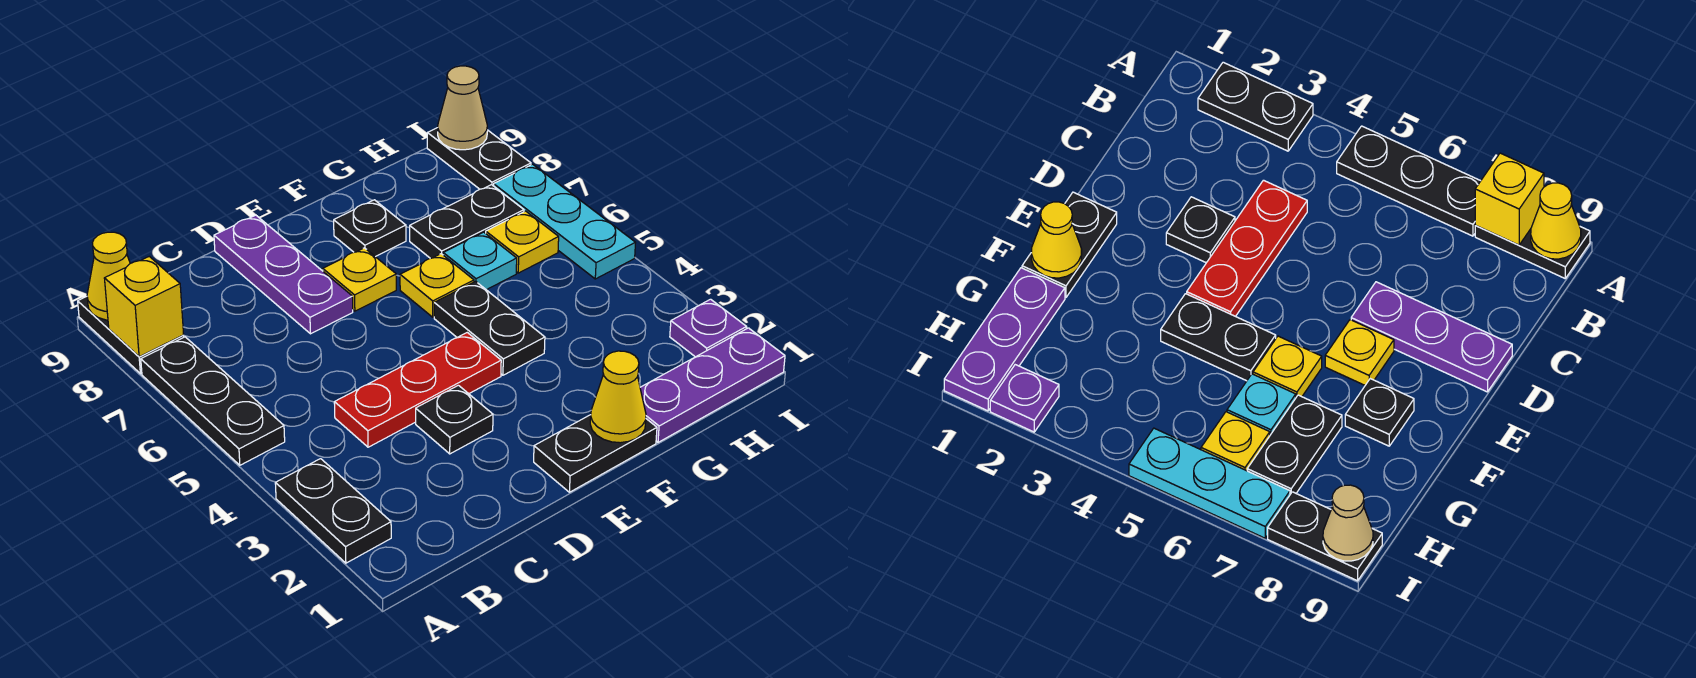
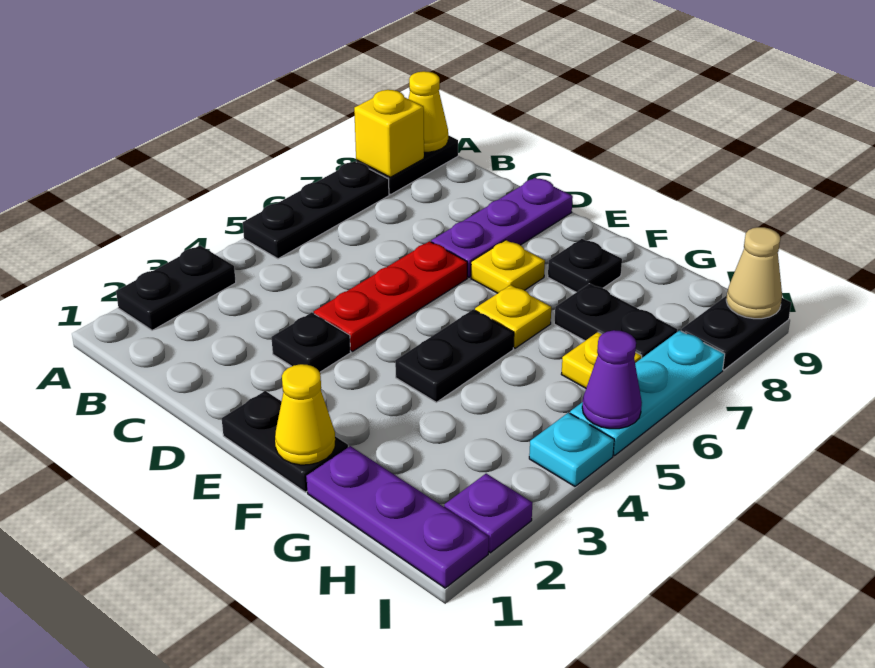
red 1x3 plate [334,333,501,447] -> red 1x3 plate turned to [314,241,467,351]
cyan 1x1 plate [443,232,517,290] -> cyan 1x1 plate moved to [529,413,614,486]
none -> purple 1x1 cone [582,330,642,429]

